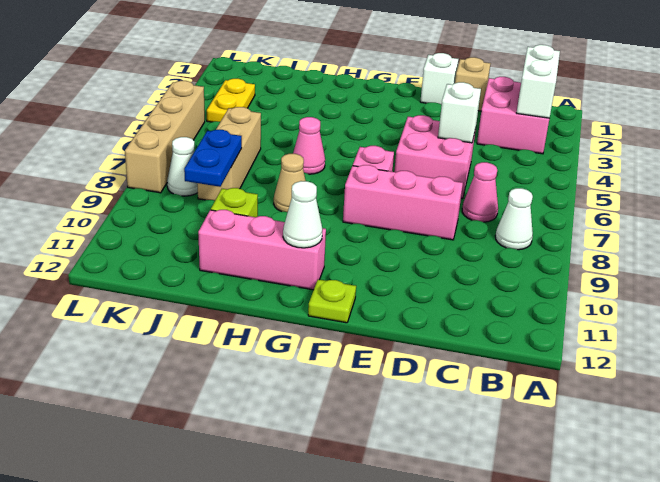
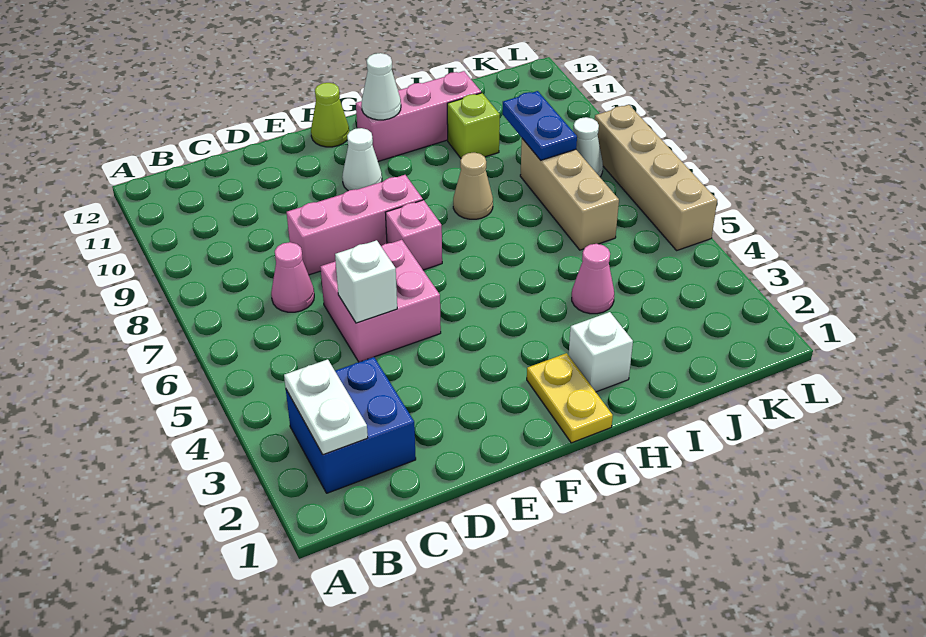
pink 2x2 brick [477,77,549,154] -> blue 2x2 brick [286,357,416,493]
white 1x2 brick [516,45,560,118] -> white 1x2 plate [284,359,368,455]
white 1x1 cone [495,188,533,250] -> white 1x1 cone moved to [342,128,382,191]
tan 1x1 brick [455,57,491,111] -> none
white 1x1 brick [420,53,458,105] -> white 1x1 brick moved to [569,312,633,392]
lime 1x1 plate [308,279,356,323] -> lime 1x1 cone [311,83,349,147]
pink 1x1 cone [293,117,325,174] -> pink 1x1 cone moved to [572,244,614,314]
yellow 1x2 plate [207,79,255,122] -> yellow 1x2 plate moved to [527,353,613,443]

